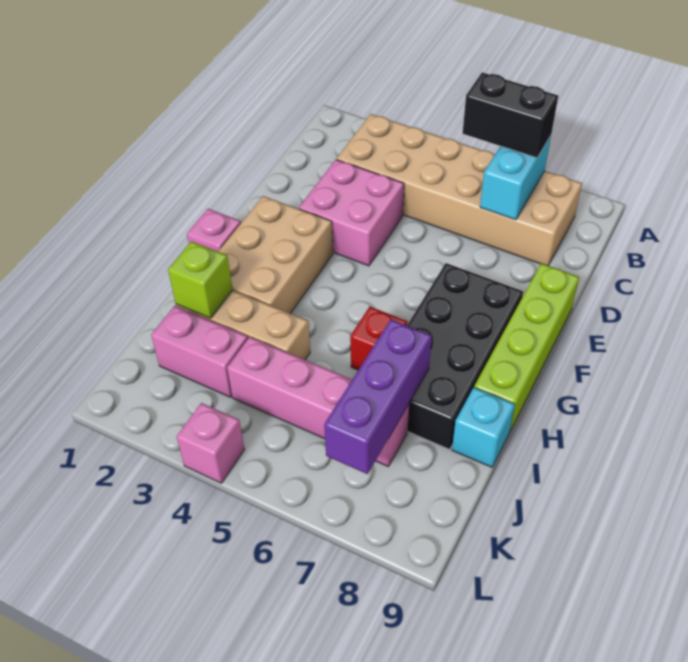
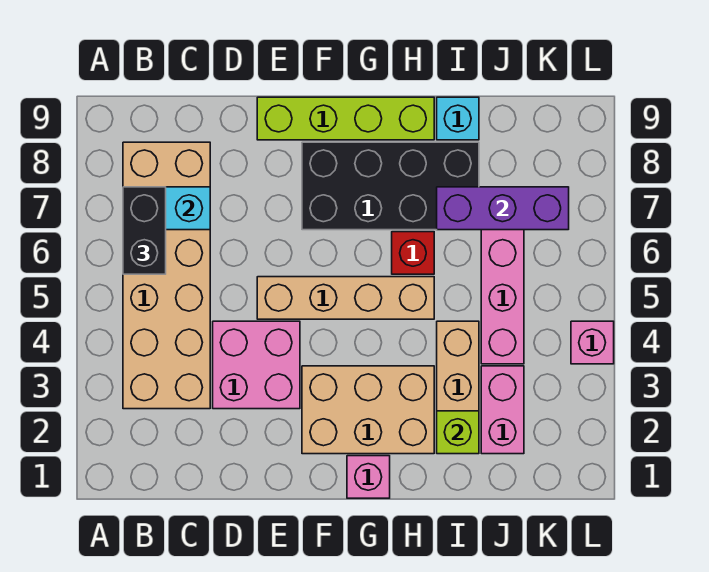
none -> tan 1x4 brick [257,277,434,319]

